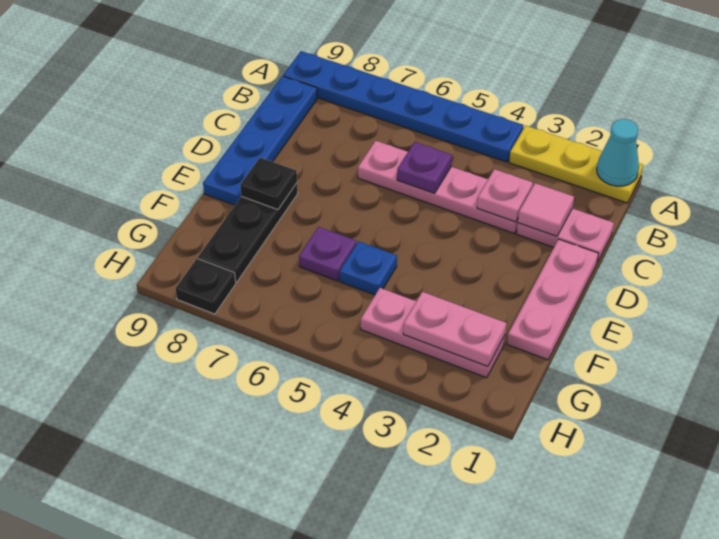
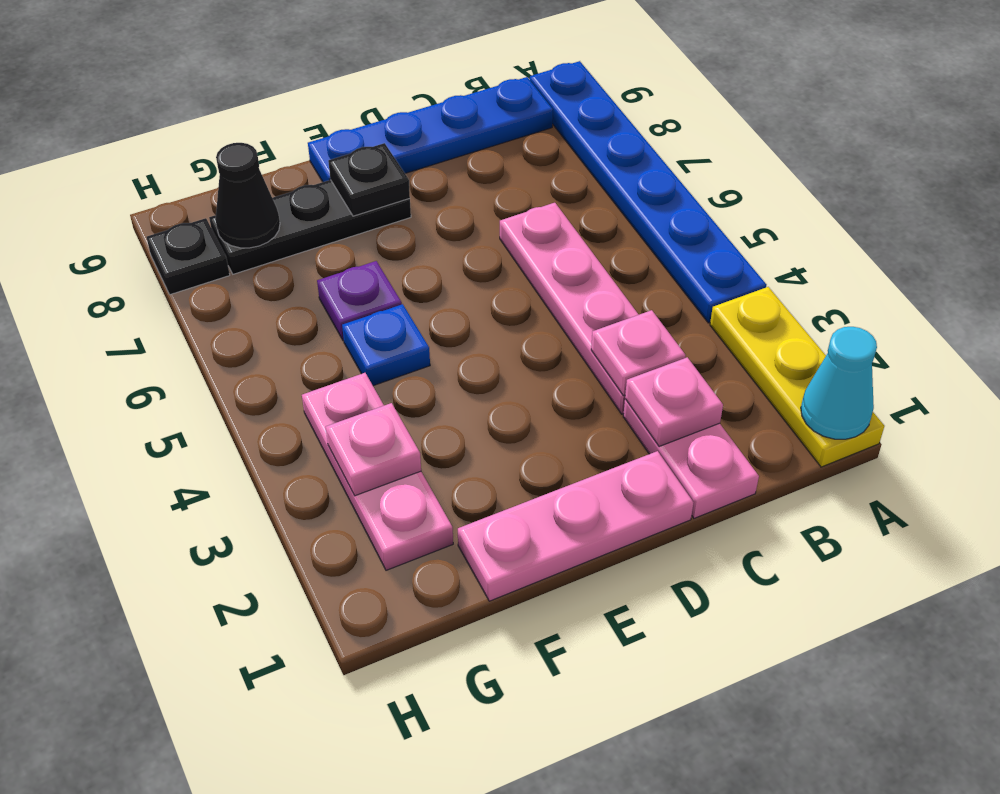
pink 1x1 tile [518,183,574,236] -> pink 1x1 plate [625,357,723,447]
purple 1x1 plate [397,142,452,193] -> none
pink 1x2 plate [403,292,506,367] -> pink 1x1 plate [326,403,421,496]
none -> black 1x1 cone [216,143,280,248]

